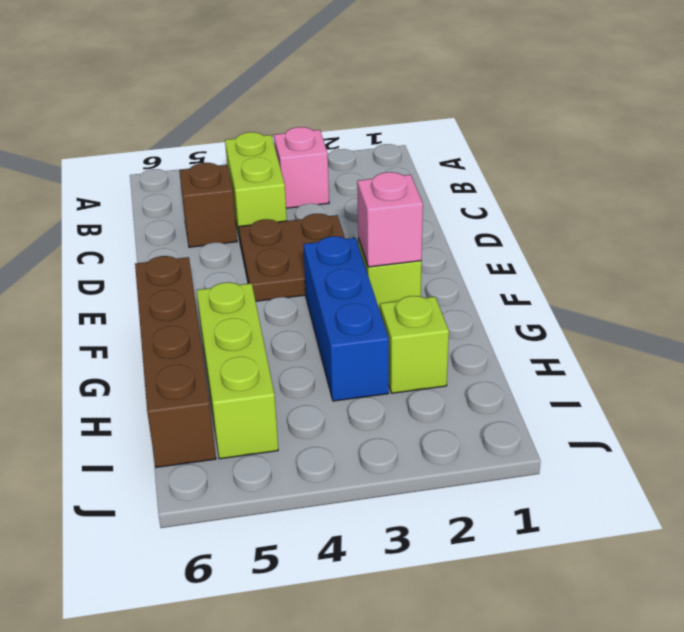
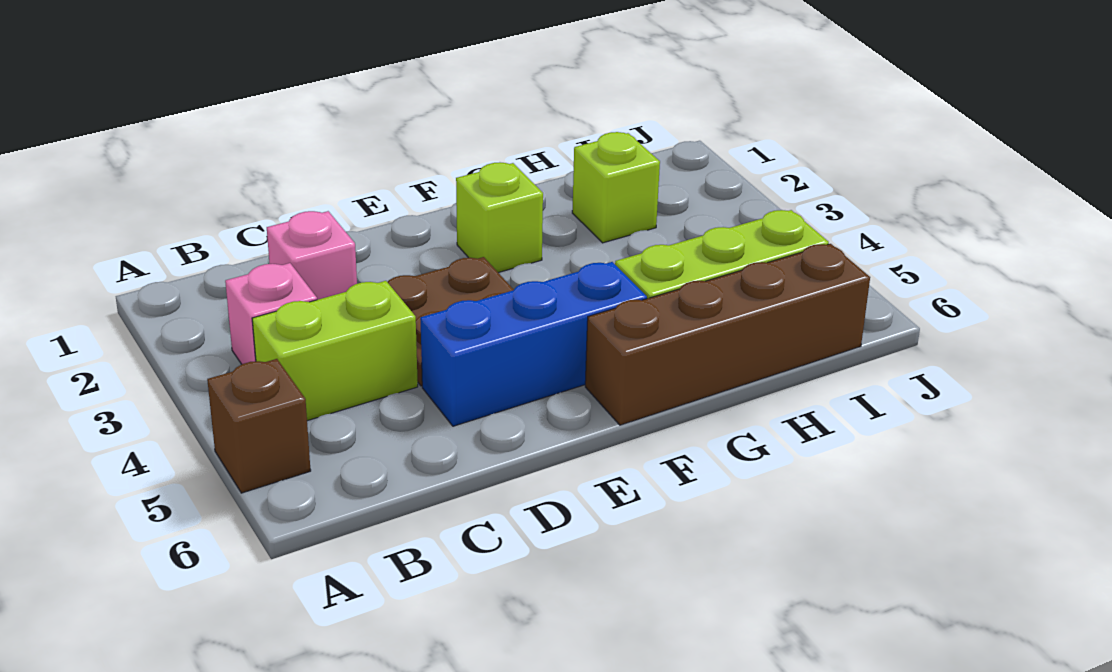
brown 1x1 brick [179,163,237,247] -> brown 1x1 brick moved to [207,359,311,493]
pink 1x1 brick [357,172,423,267] -> pink 1x1 brick moved to [267,211,357,300]
blue 1x3 brick [303,236,389,401] -> blue 1x3 brick moved to [420,262,647,426]

